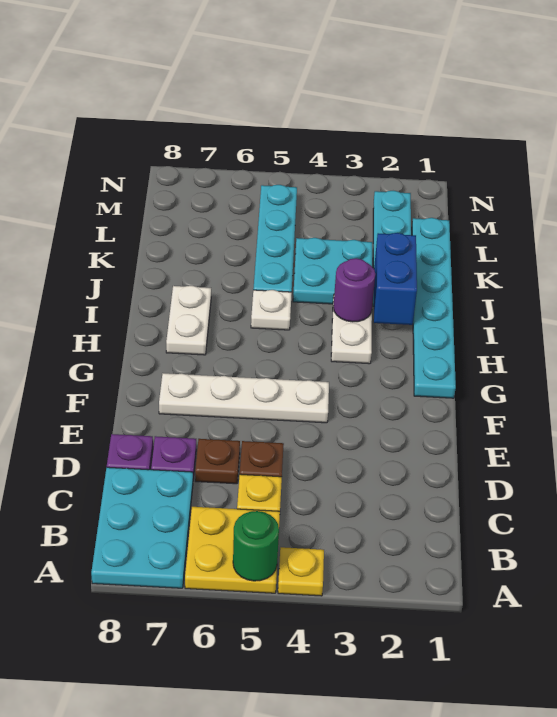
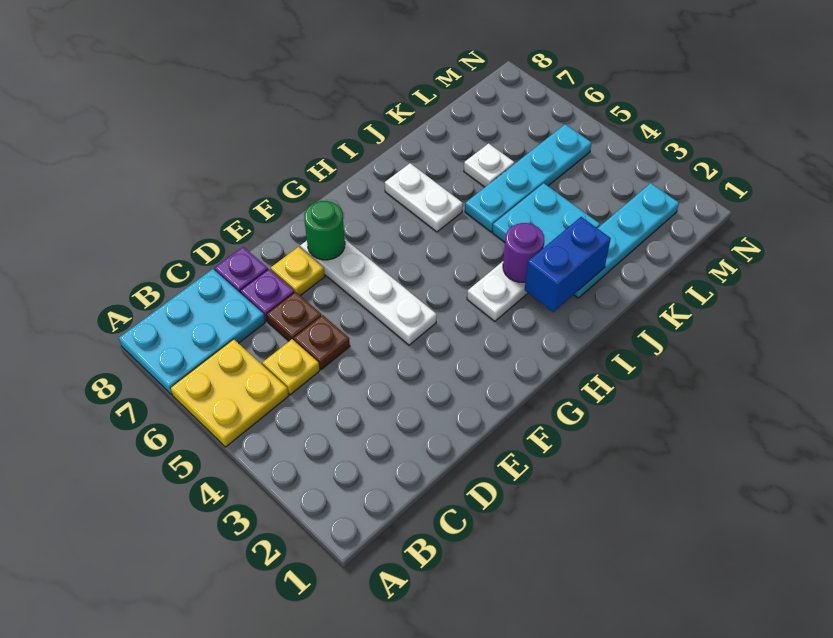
yellow 1x1 plate [278,547,324,596] -> yellow 1x1 plate moved to [271,247,325,296]
green 1x1 round brick [233,511,279,581] -> green 1x1 round brick moved to [304,201,345,260]
cyan 1x6 plate [412,218,456,398] -> none
white 1x2 plate [166,286,211,355] -> white 1x2 plate turned to [385,163,463,232]
white 1x1 plate [251,290,292,330] -> white 1x1 plate moved to [464,144,514,187]

